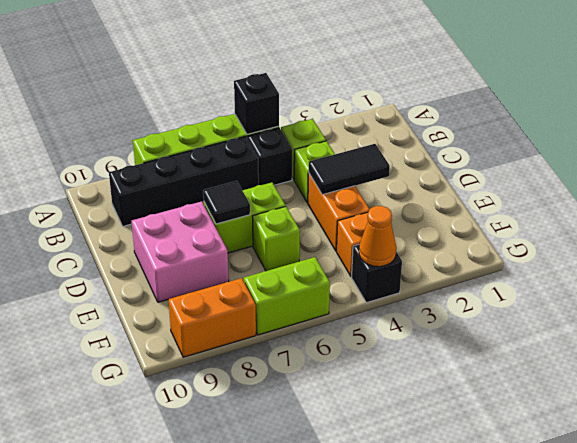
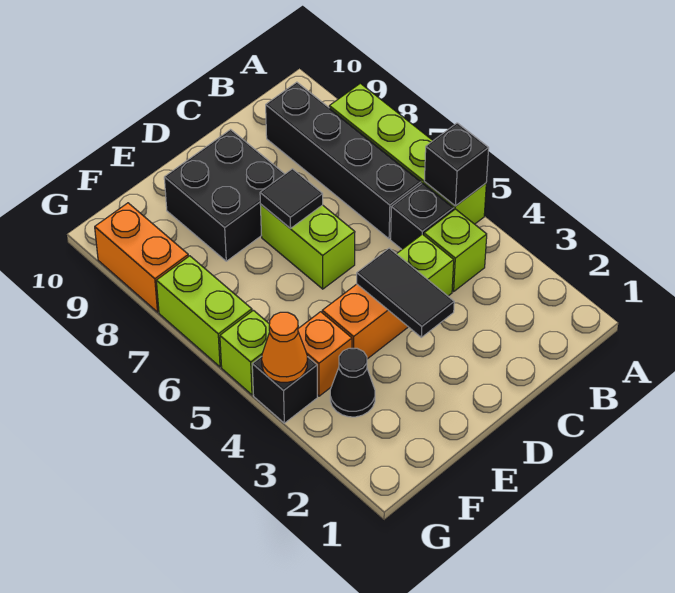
pink 2x2 brick [132,201,229,302] -> black 2x2 brick [164,130,284,261]
lime 1x1 brick [252,207,300,271] -> lime 1x1 brick moved to [220,310,270,395]
none -> black 1x1 cone [330,348,375,417]

